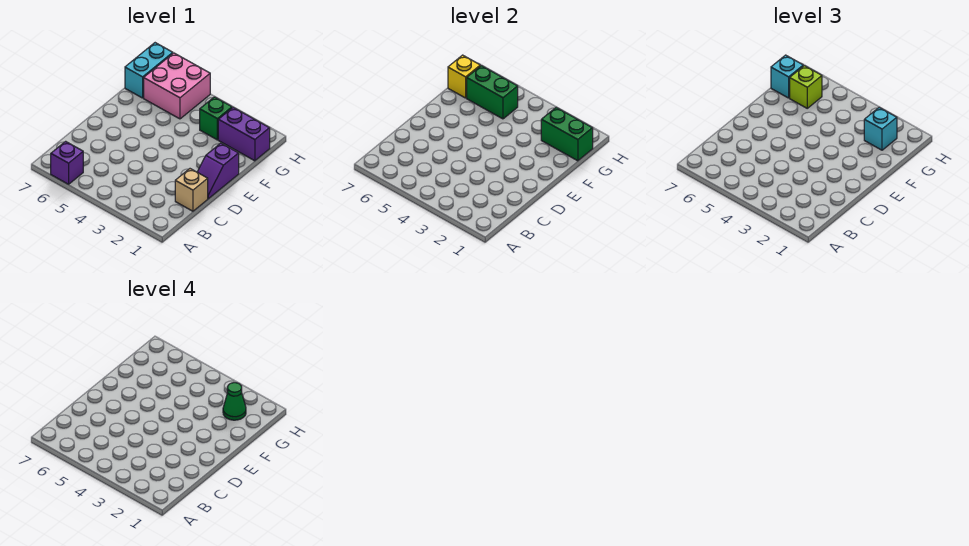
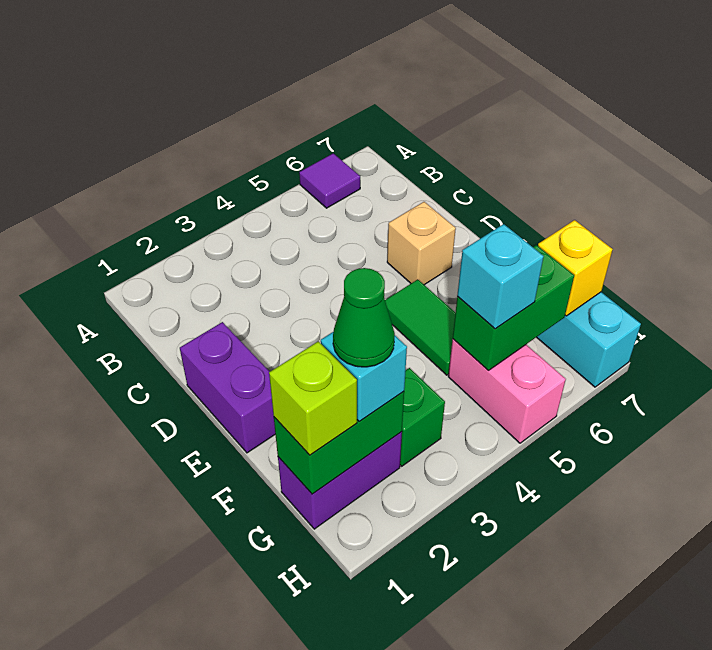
purple 1x1 brick [51,141,83,184] -> purple 1x1 tile [299,153,360,208]
tan 1x1 brick [175,169,208,211] -> tan 1x1 brick moved to [387,202,456,285]
purple 1x2 slope [197,143,239,199] -> purple 1x2 brick [180,322,275,453]
none -> green 1x2 tile [385,280,455,375]
pink 2x2 brick [144,53,210,119] -> pink 1x2 brick [448,339,566,443]
lime 1x1 brick [790,66,822,108] -> lime 1x1 brick moved to [269,341,357,455]
cyan 1x1 brick [771,55,803,98] -> cyan 1x1 brick moved to [457,224,544,329]

